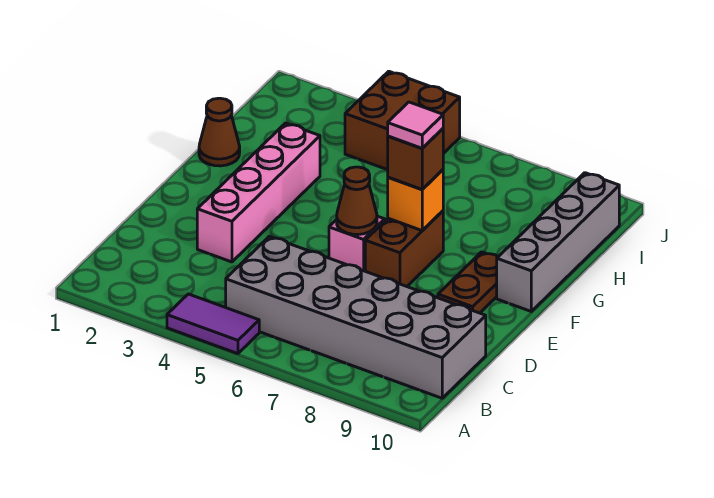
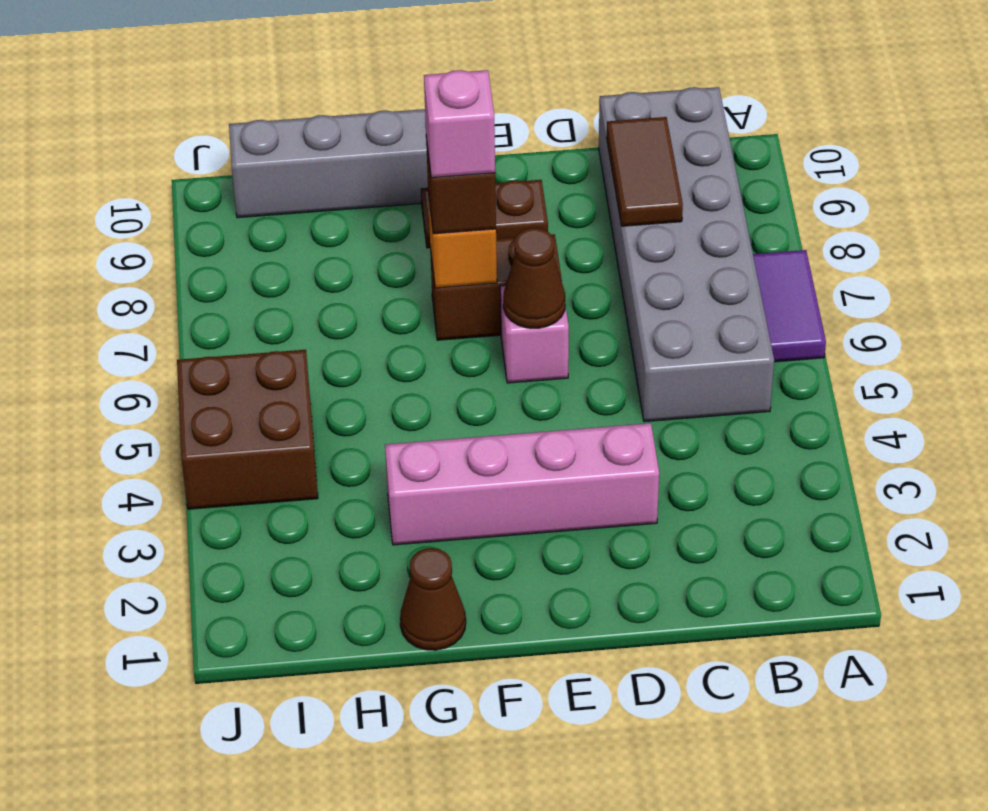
purple 1x2 tile [167,294,259,354] -> purple 1x2 tile moved to [753,250,826,362]
none -> brown 1x2 tile [607,117,683,226]
pink 1x1 tile [388,102,443,148] -> pink 1x1 brick [424,70,495,178]

